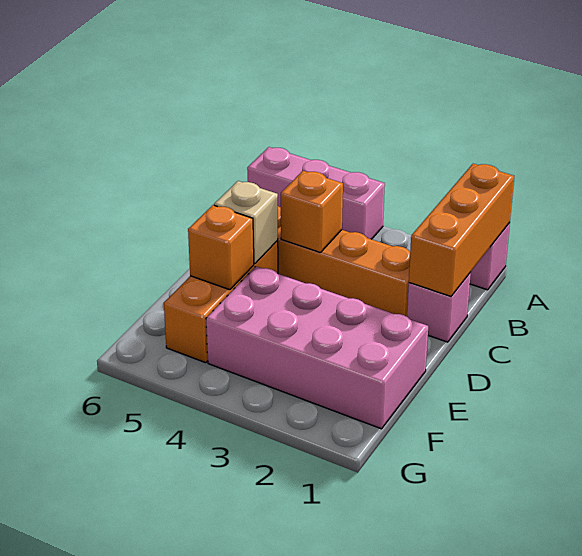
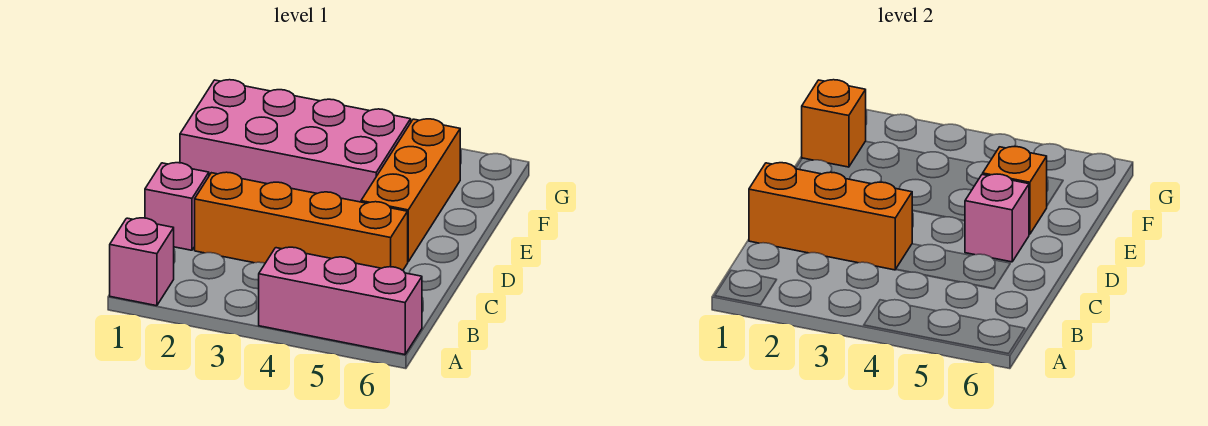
orange 1x3 brick [409,164,514,296] -> orange 1x3 brick turned to [749,163,913,270]
orange 1x1 brick [281,171,343,253] -> orange 1x1 brick moved to [802,80,866,167]
tan 1x1 brick [214,181,278,264] -> pink 1x1 brick [965,174,1029,262]

